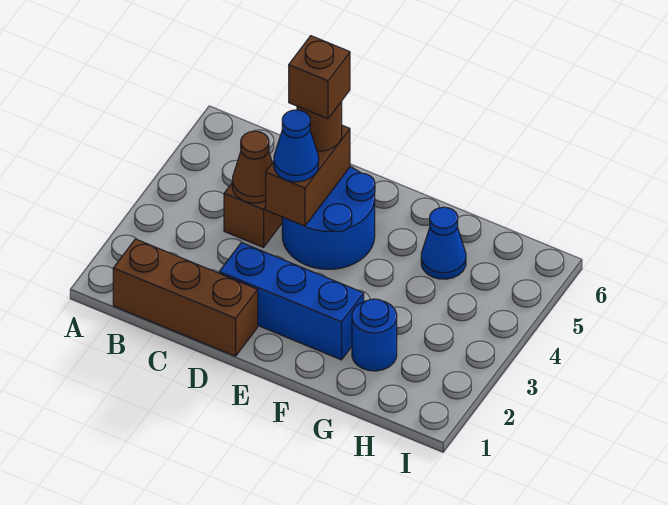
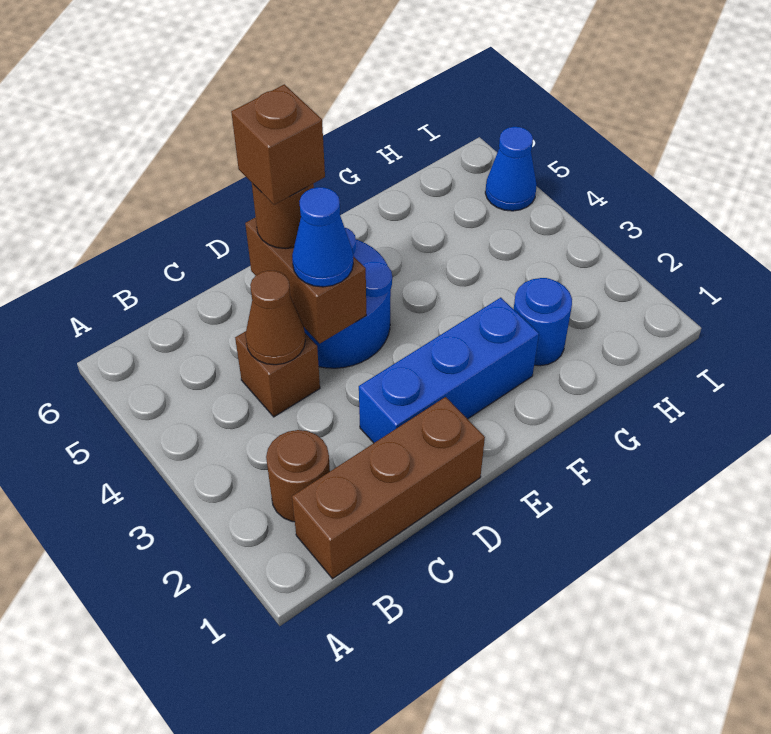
none -> brown 1x1 round brick [266,430,330,522]
blue 1x1 cone [421,207,466,279] -> blue 1x1 cone moved to [485,127,537,211]

